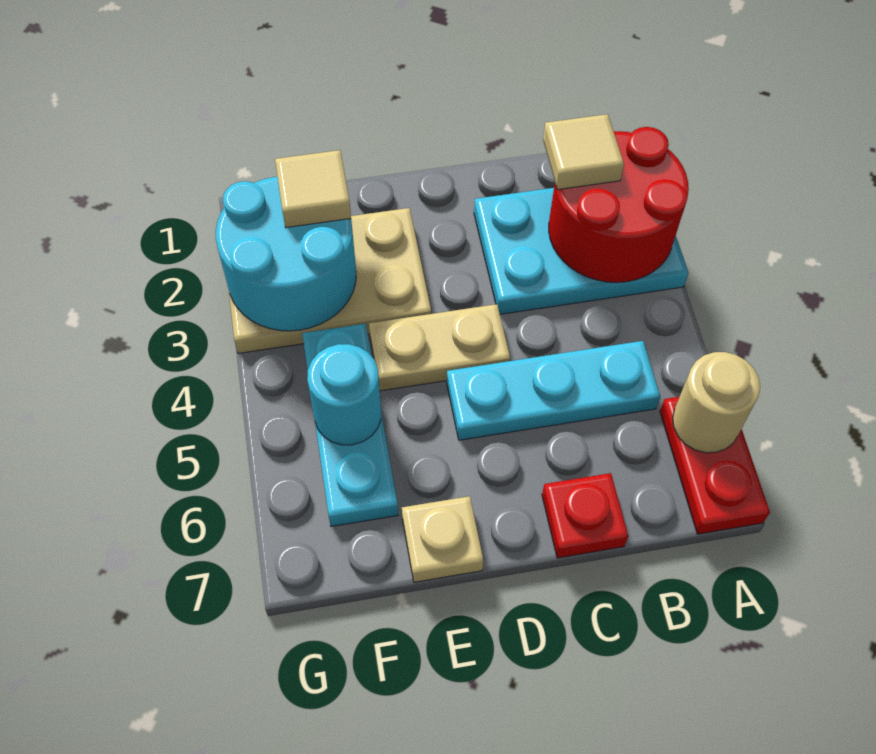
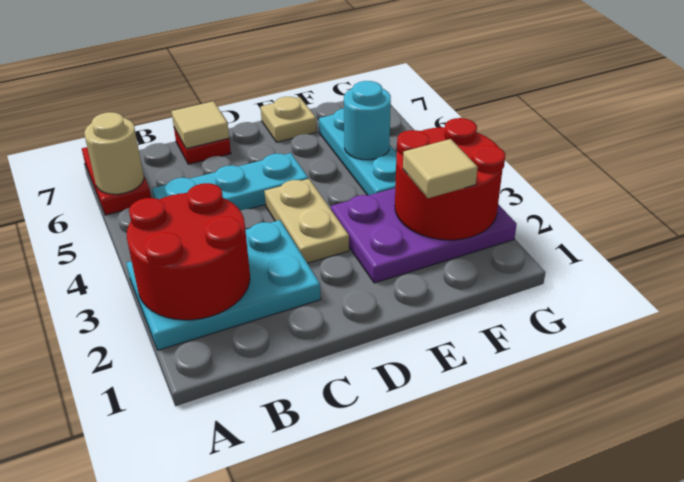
tan 1x1 tile [543,114,624,190] -> tan 1x1 tile moved to [171,101,229,149]
tan 1x2 plate [369,304,510,391] -> tan 1x2 plate turned to [264,179,349,263]
tan 2x3 plate [229,208,431,353] -> purple 2x3 plate [331,188,517,283]
cyan 2x2 round brick [216,177,356,331] -> red 2x2 round brick [395,118,505,240]

